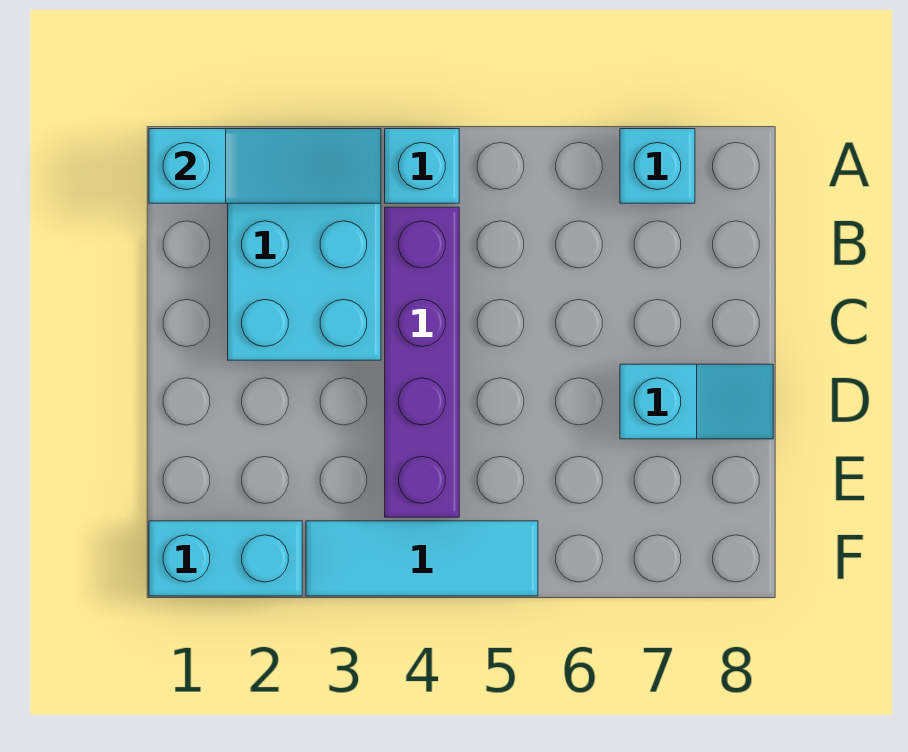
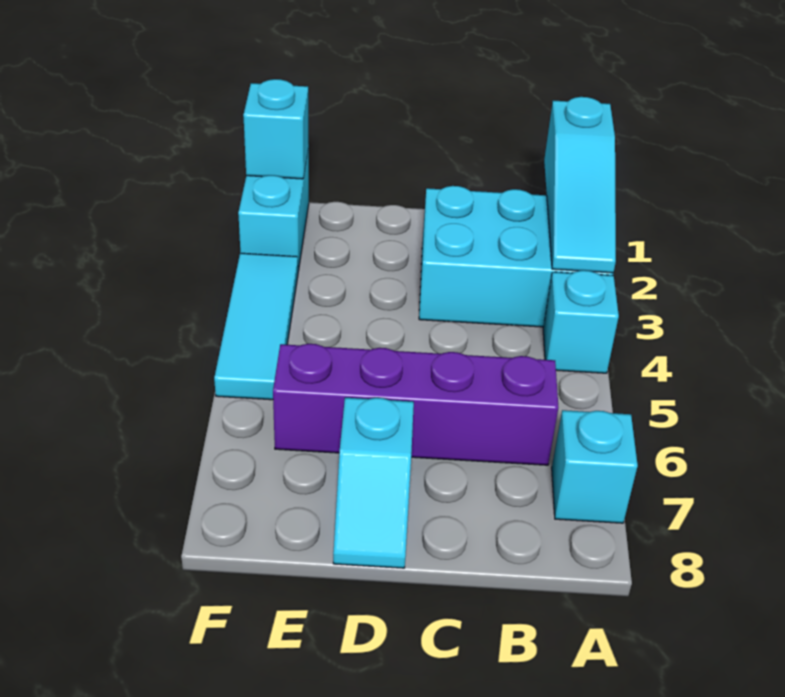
purple 1x4 brick [385,207,459,517] -> purple 1x4 brick moved to [273,344,558,465]
none -> cyan 1x1 brick [243,79,309,179]

